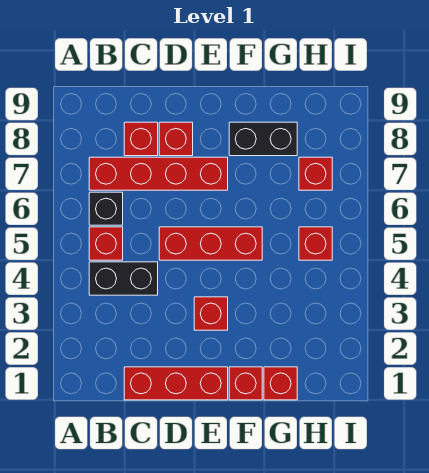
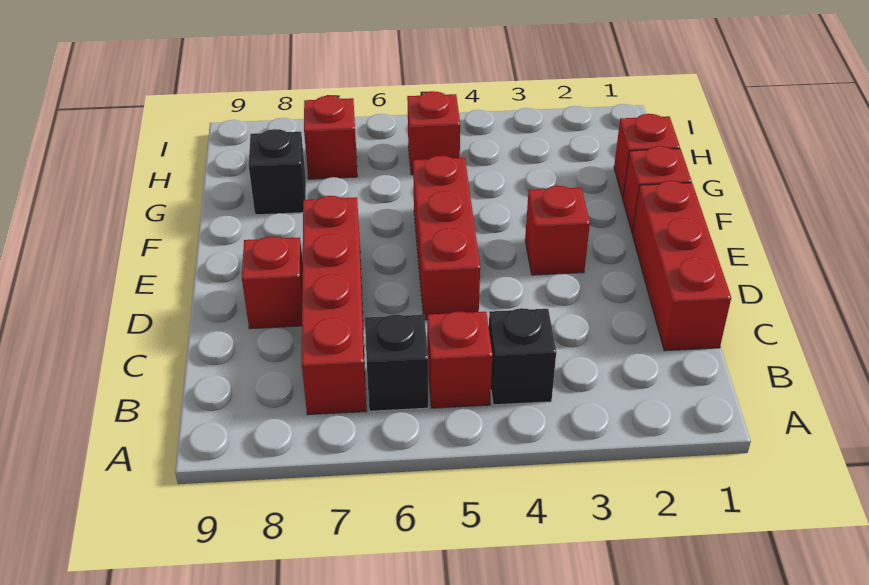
black 1x2 brick [89,262,158,295] -> black 1x1 brick [489,308,556,405]
red 1x1 brick [124,122,158,156] -> none
black 1x2 brick [229,122,297,156] -> black 1x1 brick [249,129,306,215]

